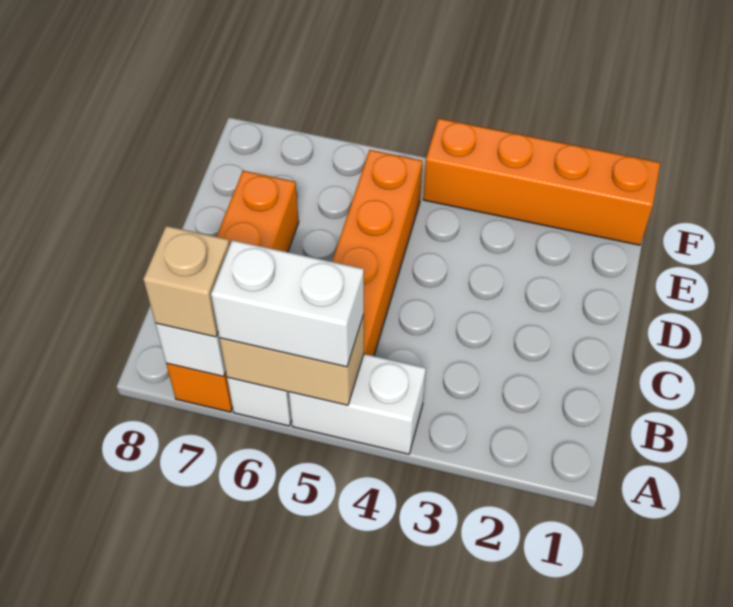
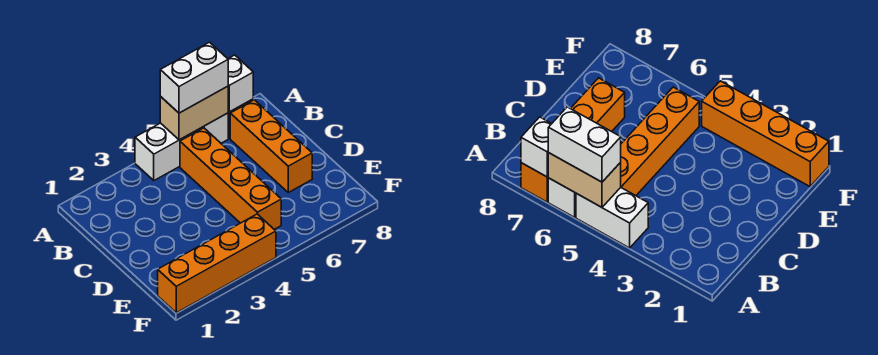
tan 1x1 brick [143,226,230,337] -> none

